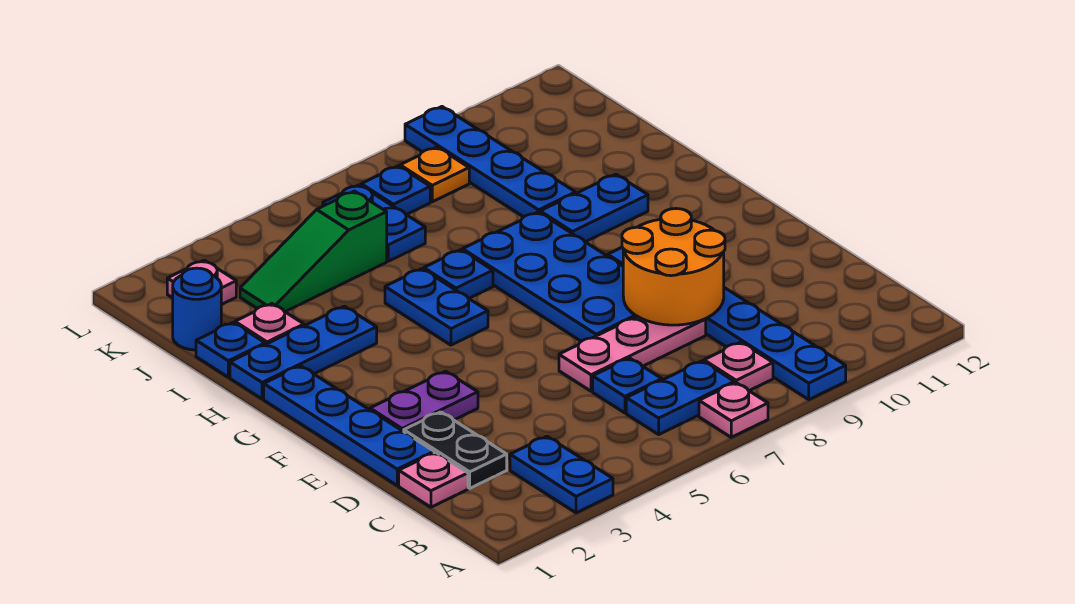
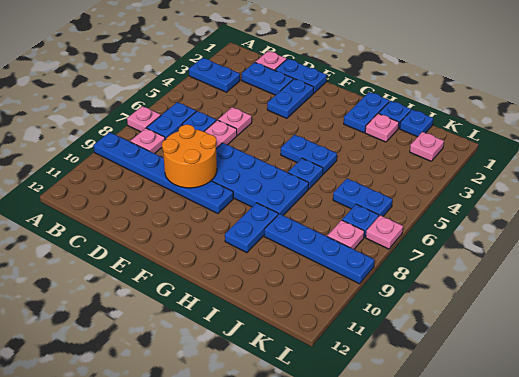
black 1x2 plate [404,412,507,488] -> blue 1x2 plate [242,62,293,95]
blue 1x4 plate [264,366,434,485] -> blue 1x2 plate [275,59,327,93]
none -> pink 1x1 plate [218,107,252,136]
purple 1x2 plate [370,371,478,432] -> blue 1x2 plate [267,79,314,118]
blue 1x3 plate [230,306,377,399] -> blue 1x2 plate [344,92,389,133]
blue 1x1 round brick [173,268,221,350] -> blue 1x1 plate [400,110,433,137]
green 1x3 slope [240,191,387,312] -> none
orange 1x1 plate [400,147,469,202] -> pink 1x1 plate [327,220,364,249]
none -> pink 1x1 plate [366,215,403,249]

